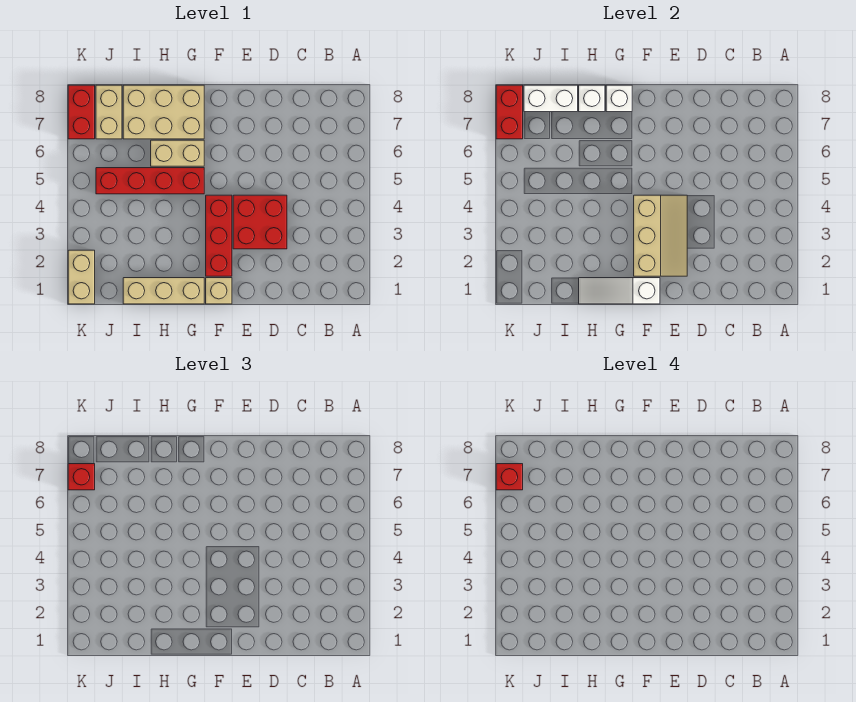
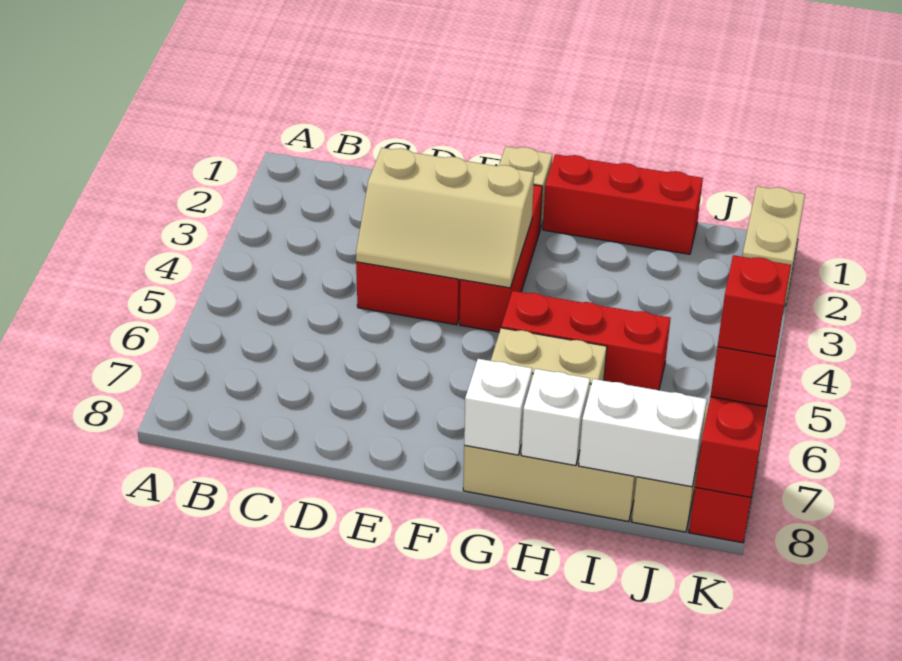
tan 2x3 slope [634,195,687,276] -> tan 2x3 slope turned to [356,148,534,288]
white 1x3 slope [579,278,660,304] -> none
tan 1x3 brick [123,278,204,304] -> red 1x3 brick [543,154,703,254]
red 1x4 brick [96,168,204,194] -> red 1x3 brick [501,291,670,390]

